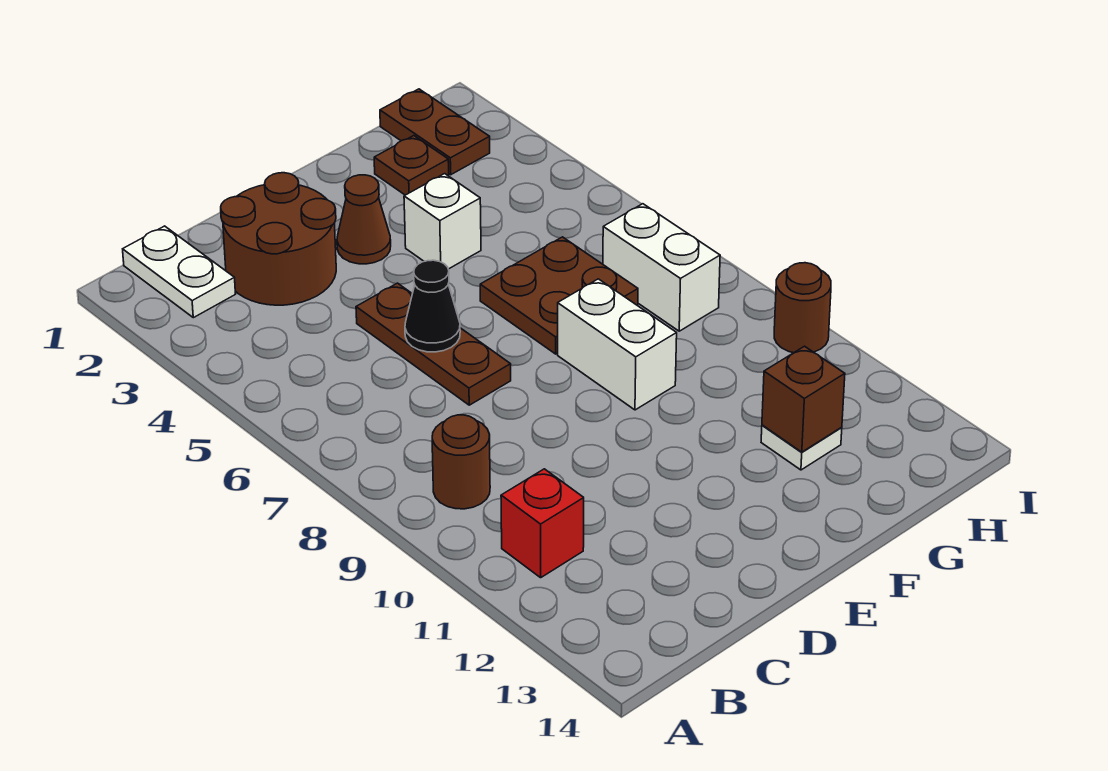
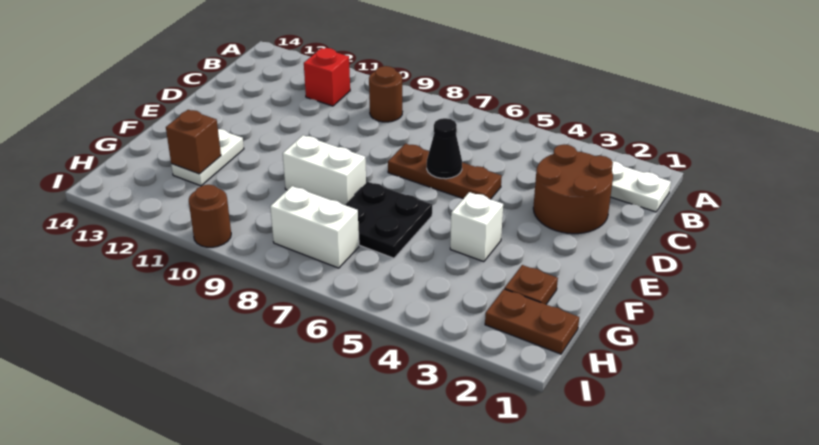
brown 1x1 cone [337,175,391,264] -> none
brown 2x2 plate [480,237,638,354] -> black 2x2 plate [345,182,432,258]
white 1x1 plate [761,425,842,470] -> white 1x2 plate [171,129,244,186]

